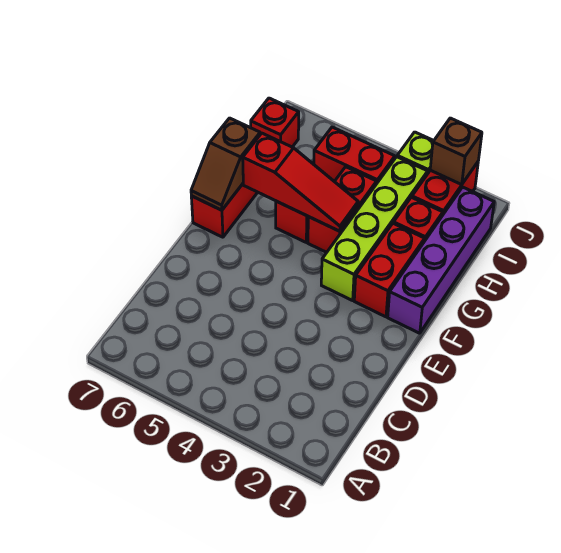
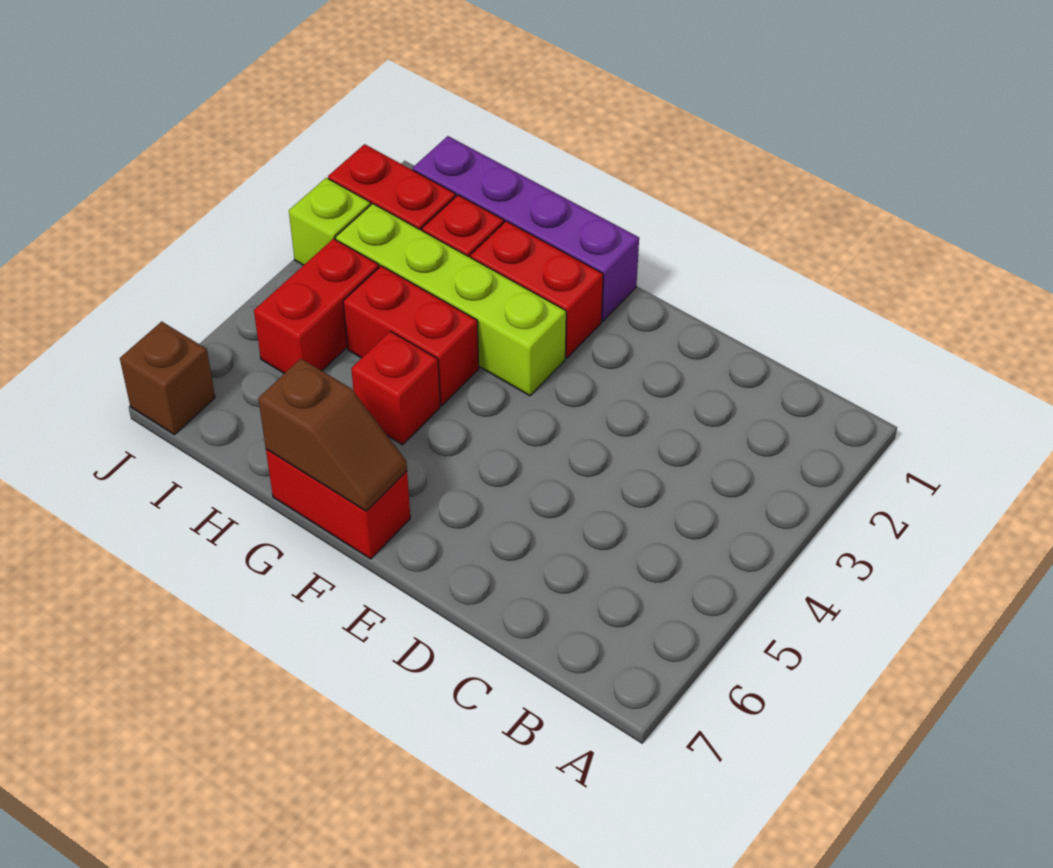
red 1x3 slope [243,133,358,231] -> none
red 1x1 brick [251,98,299,147] -> none
brown 1x1 brick [430,118,482,184] -> brown 1x1 brick moved to [120,322,215,435]

